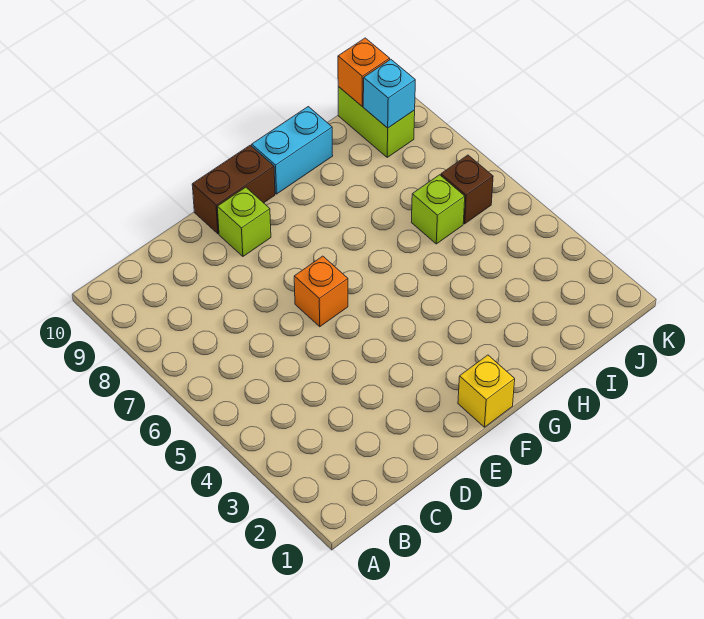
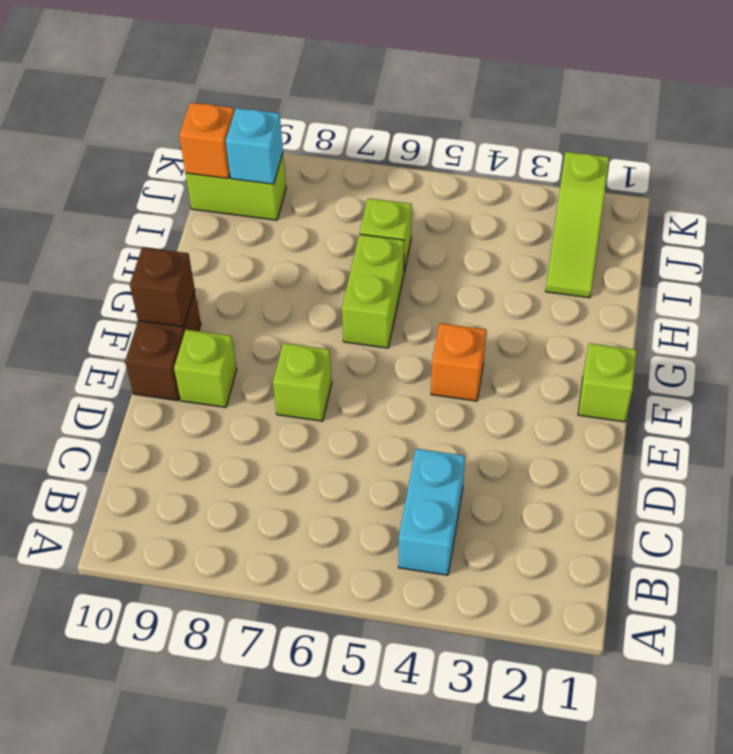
orange 1x1 brick [294,256,348,327] -> orange 1x1 brick moved to [431,323,486,401]
none -> lime 1x1 brick [273,343,332,421]
yellow 1x1 brick [458,355,515,427] -> lime 1x1 brick [578,343,637,422]
none -> lime 1x2 brick [342,234,404,348]
cyan 1x2 brick [252,107,333,194] -> cyan 1x2 brick moved to [398,449,465,575]
none -> lime 1x3 slope [546,152,609,298]
brown 1x1 brick [441,155,493,224] -> brown 1x1 brick moved to [130,247,195,327]

